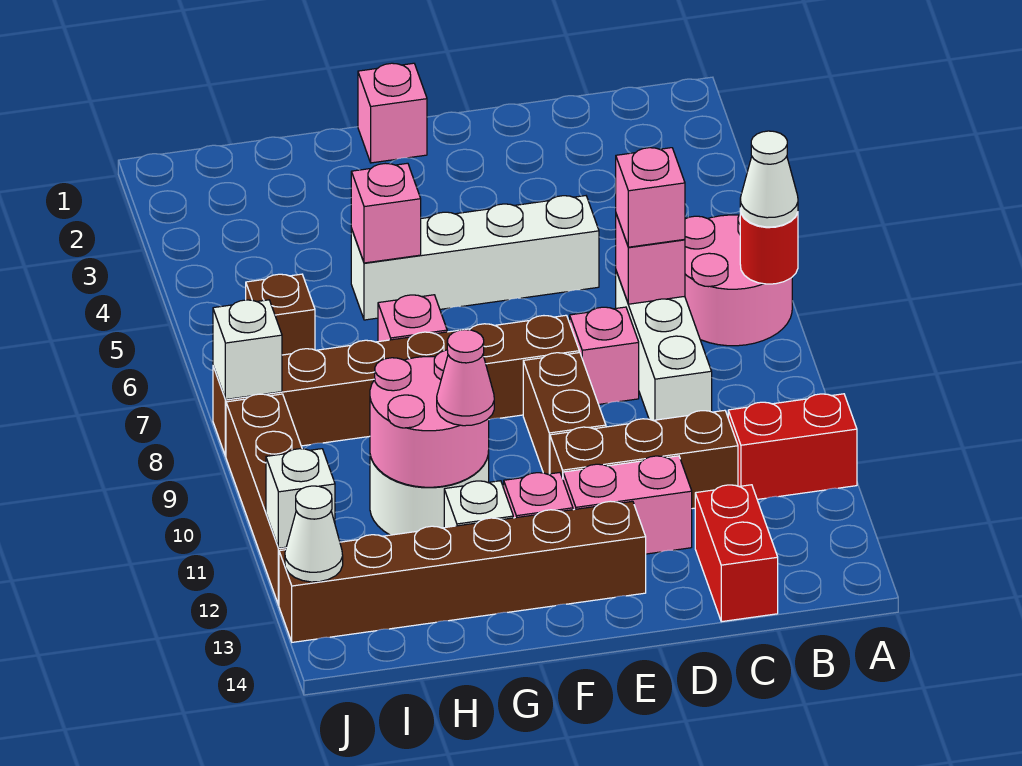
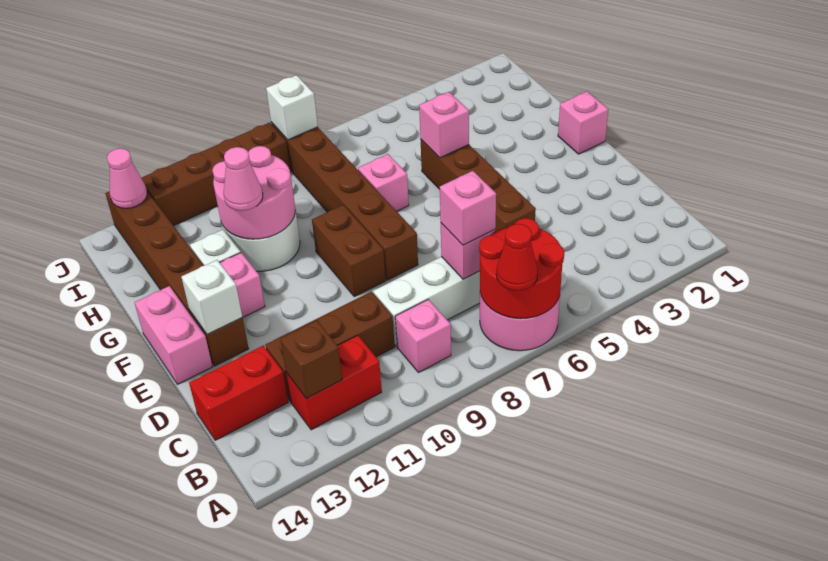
red 1x1 round brick [740,209,798,284] -> red 2x2 round brick [479,218,565,319]
white 1x1 cone [740,131,798,227] -> red 1x1 cone [496,224,538,291]
red 1x2 brick [728,394,857,499] -> red 1x2 brick turned to [286,335,382,430]
brown 1x3 brick [550,410,738,509] -> brown 1x3 brick turned to [265,292,395,402]
white 1x4 brick [351,196,599,320] -> brown 1x4 brick [420,139,536,231]
pink 1x1 brick [570,307,639,404] -> pink 1x1 brick moved to [395,299,451,372]
pink 1x2 brick [563,456,692,554] -> pink 1x2 brick moved to [134,286,213,384]
brown 1x2 brick [523,353,606,474] -> brown 1x2 brick turned to [312,205,386,297]
brown 1x1 brick [246,274,315,355] -> brown 1x1 brick moved to [280,320,342,399]
white 1x1 brick [266,449,335,548] -> white 1x1 brick moved to [181,260,242,335]
white 1x1 cone [285,486,343,582] -> pink 1x1 cone [107,148,147,208]

